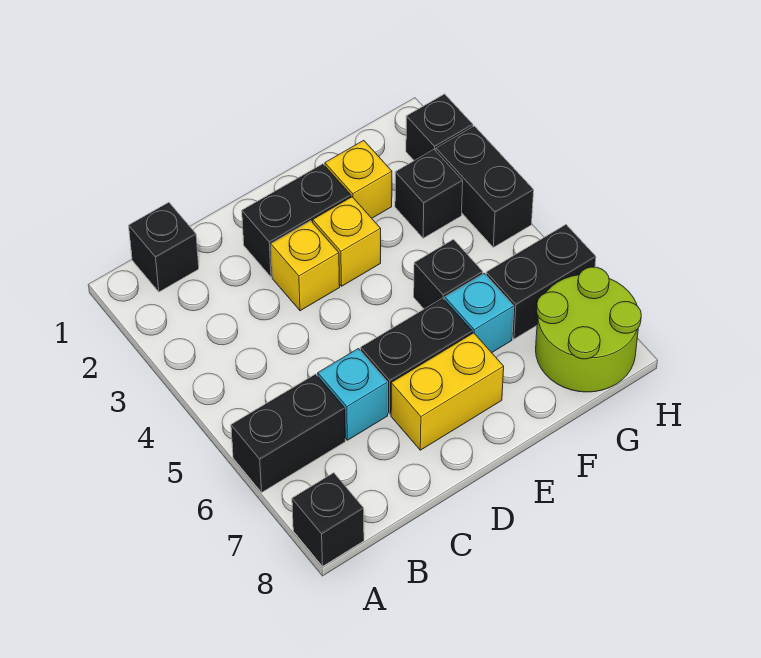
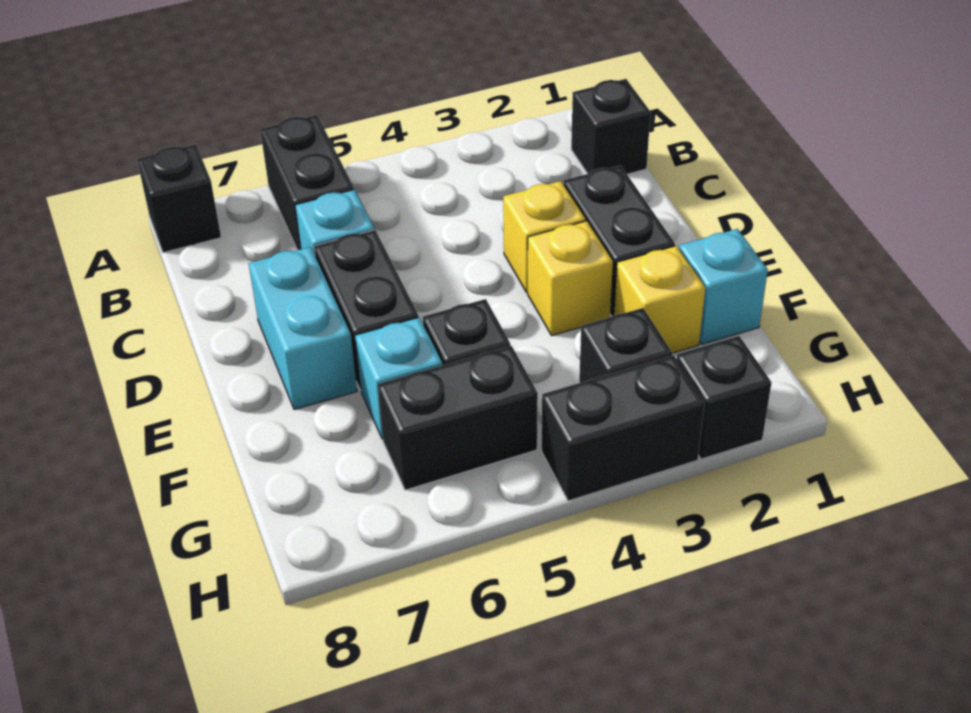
yellow 1x2 brick [391,333,504,450] -> cyan 1x2 brick [248,247,357,410]
none -> cyan 1x1 brick [679,229,768,344]
black 1x2 brick [486,225,596,339] -> black 1x2 brick turned to [378,346,538,490]
lime 2x2 round brick [536,267,641,392] -> none

